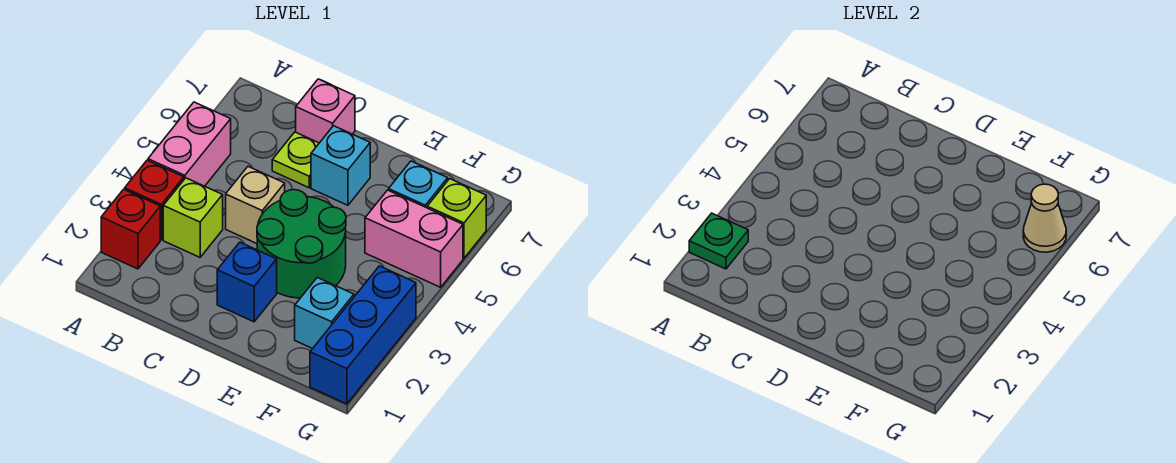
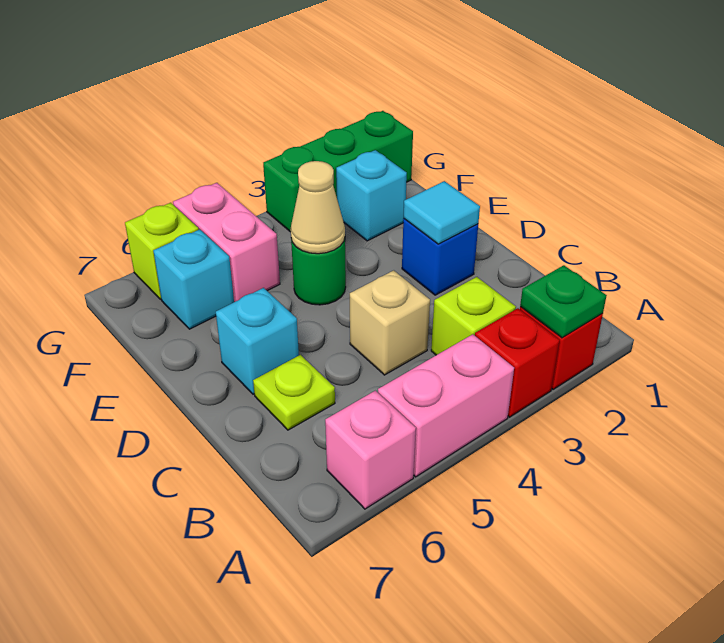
pink 1x1 brick [296,79,355,143] -> pink 1x1 brick moved to [325,391,416,509]
none -> cyan 1x1 tile [404,181,480,244]
green 2x2 round brick [257,190,346,298] -> green 1x1 round brick [291,239,346,305]
blue 1x3 brick [310,266,416,404] -> green 1x3 brick [263,111,413,232]
tan 1x1 cone [1023,184,1066,252] -> tan 1x1 cone moved to [291,161,345,254]

